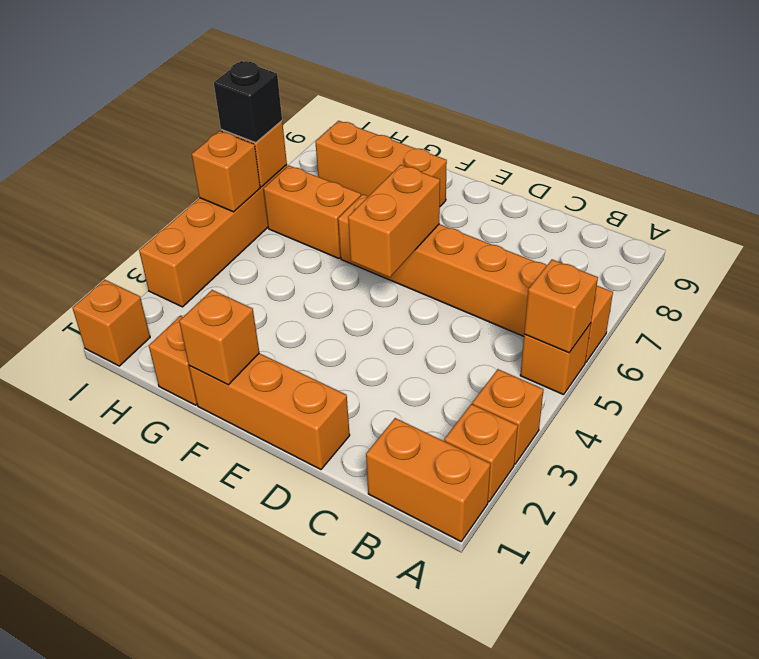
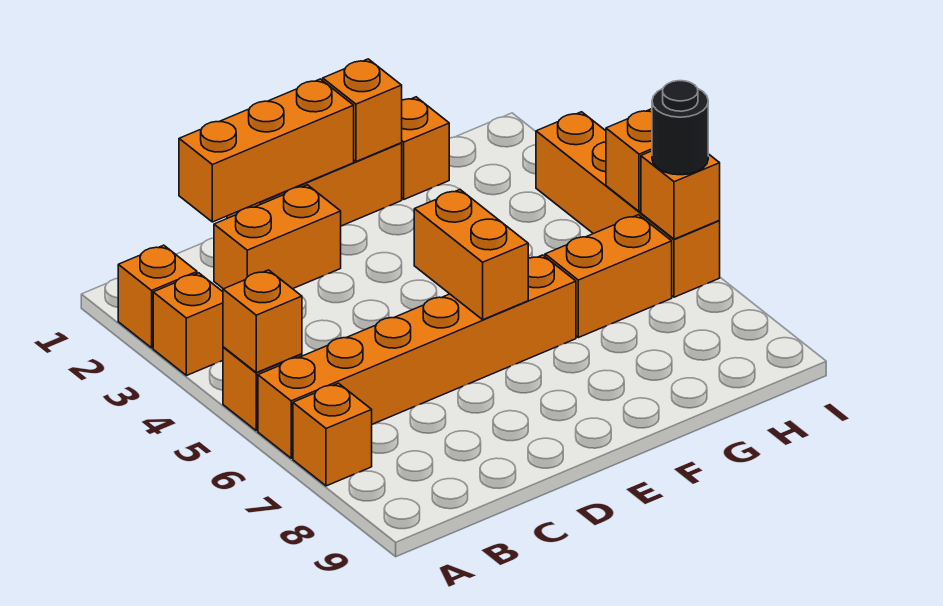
orange 1x2 brick [366,418,490,541] -> orange 1x2 brick moved to [214,185,341,289]
orange 1x3 brick [315,121,447,206] -> orange 1x3 brick moved to [179,79,354,222]
orange 1x1 brick [72,280,150,366] -> orange 1x1 brick moved to [293,383,372,486]
black 1x1 brick [214,61,282,142] -> black 1x1 round brick [652,81,708,175]

